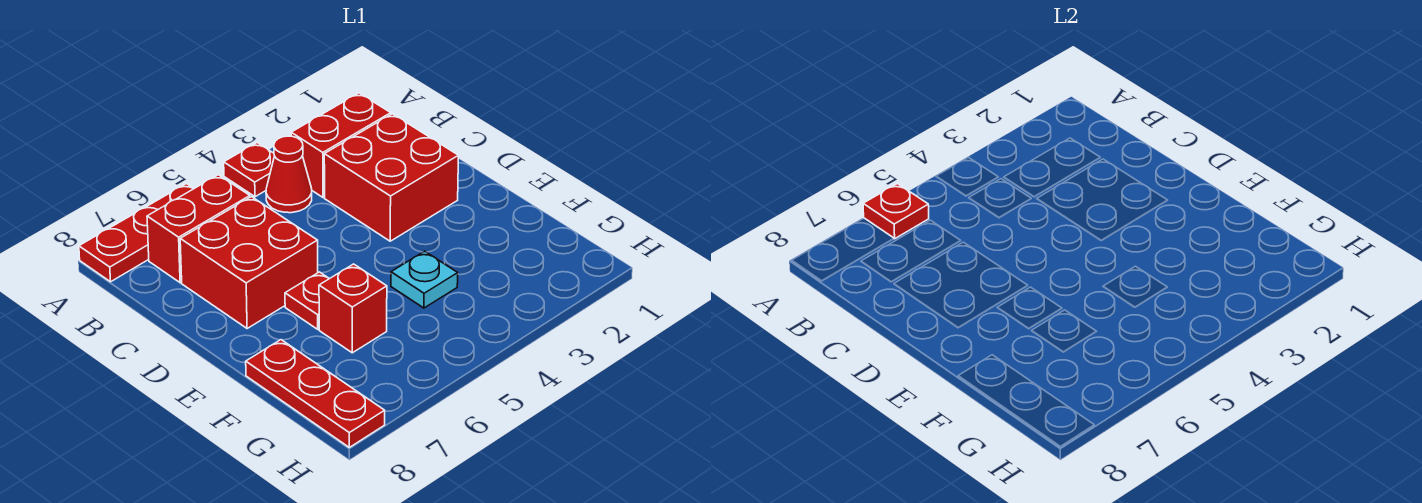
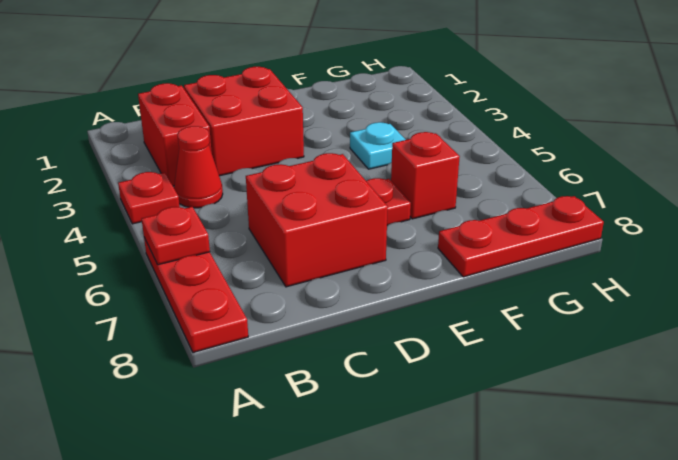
red 1x2 brick [147,175,250,283] -> none

